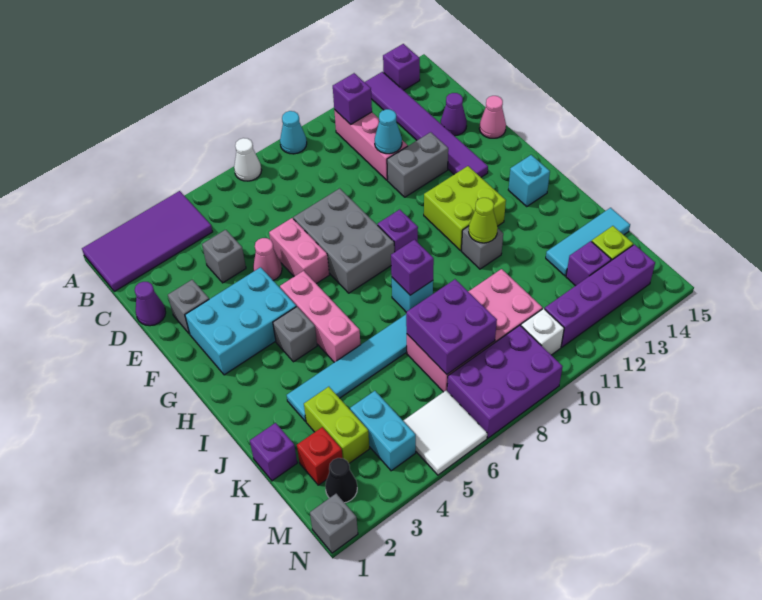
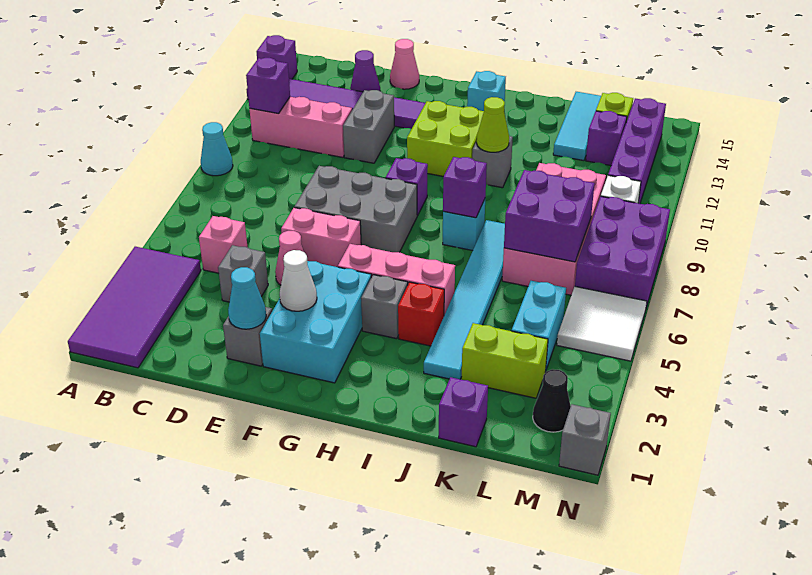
white 1x1 cone [234,138,262,181] -> white 1x1 cone moved to [280,250,317,311]
none -> pink 1x1 brick [199,216,247,273]
purple 1x1 cone [135,282,166,326] -> none
cyan 1x1 cone [375,109,402,154] -> cyan 1x1 cone moved to [228,267,266,329]
red 1x1 brick [297,427,343,485] -> red 1x1 brick moved to [398,282,444,346]
cyan 1x2 brick [350,391,416,471] -> cyan 1x2 brick turned to [512,281,566,369]

